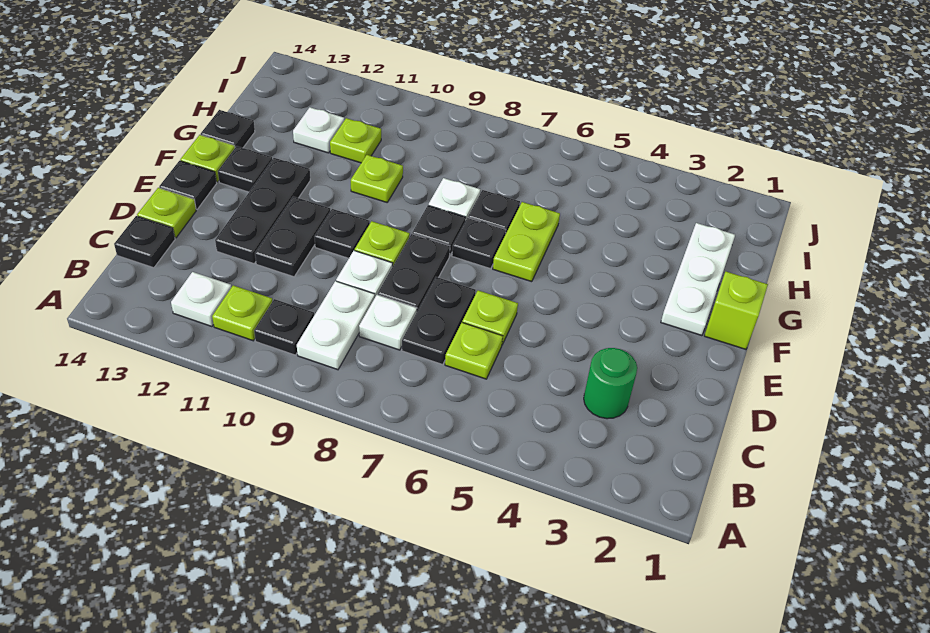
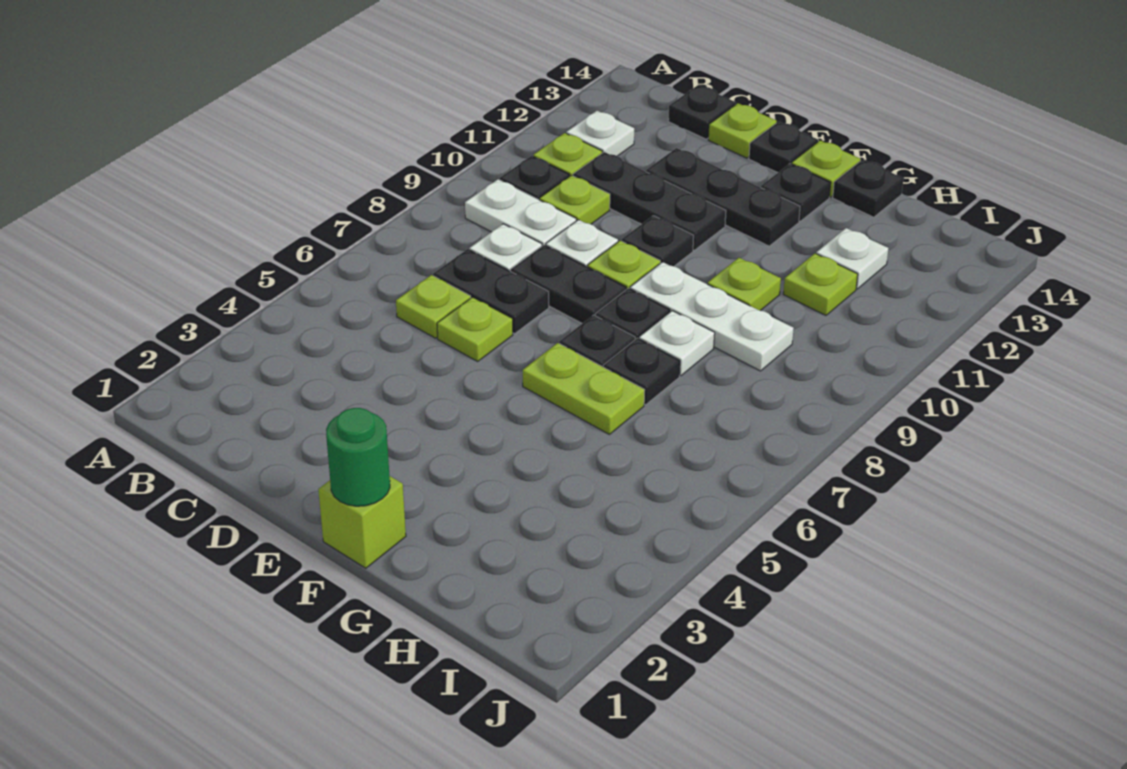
green 1x1 round brick [584,348,637,419] -> green 1x1 round brick moved to [326,408,390,506]
none -> lime 1x1 plate [539,175,610,224]
black 1x2 plate [255,197,330,277] -> black 1x3 plate [573,152,726,250]
white 1x3 plate [661,223,735,336] -> white 1x3 plate moved to [630,262,794,371]

